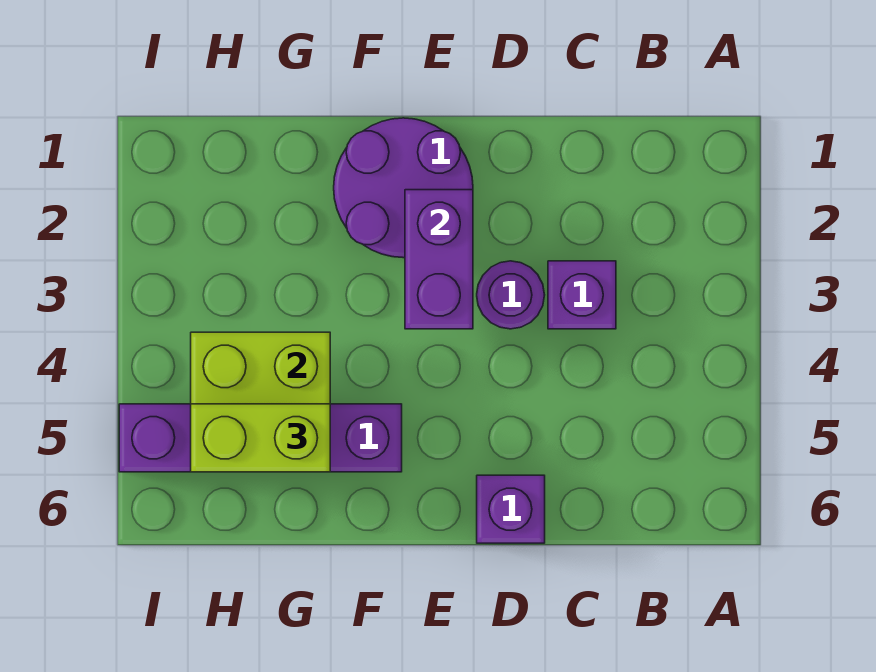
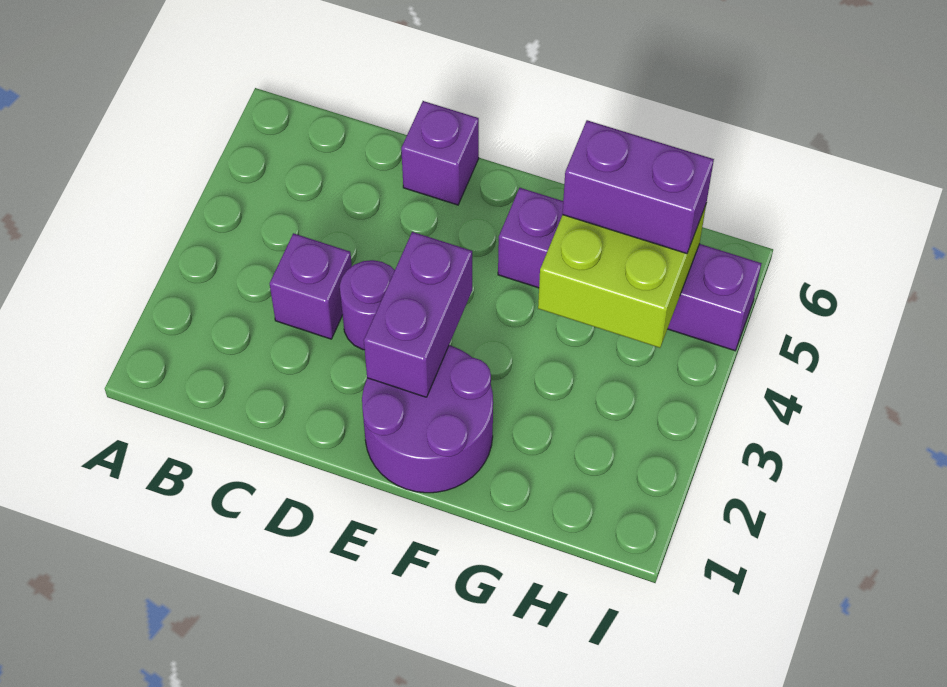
lime 1x2 brick [191,404,330,472] -> purple 1x2 brick [562,120,714,254]

